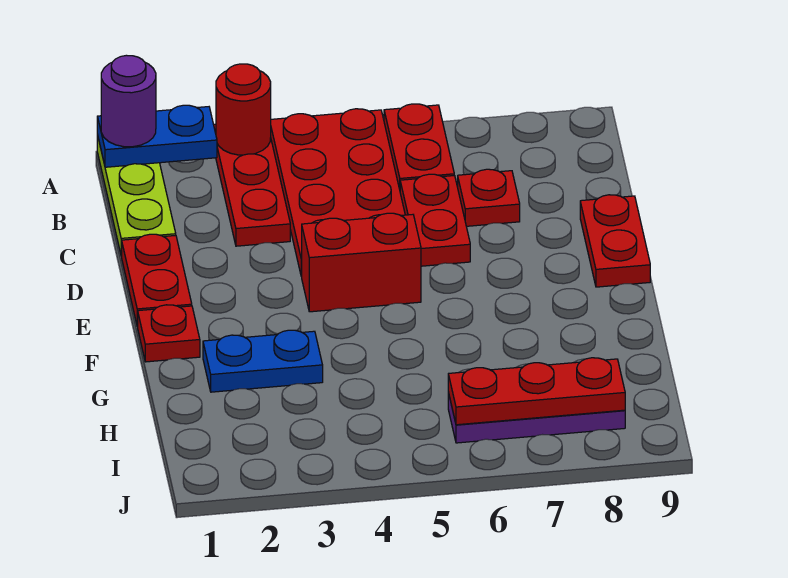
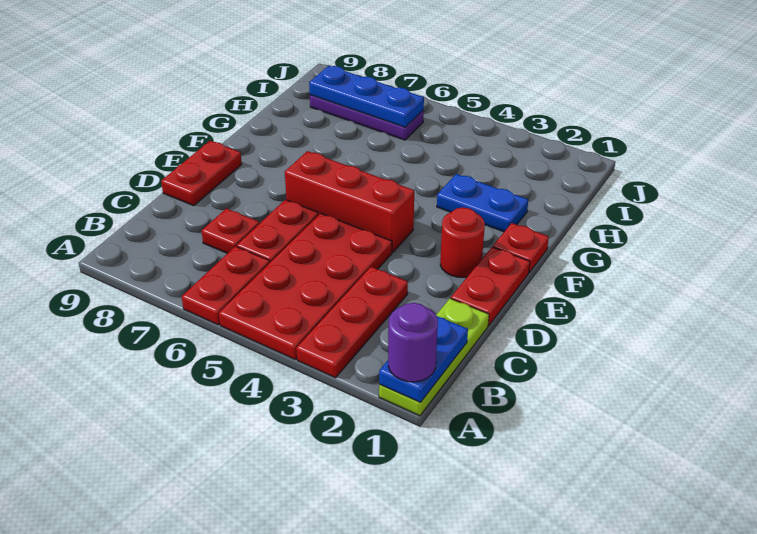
blue 1x2 plate [97,105,217,167] -> blue 1x2 plate turned to [379,316,468,402]
red 1x1 round brick [216,64,271,155] -> red 1x1 round brick moved to [440,207,485,277]
red 1x2 brick [301,213,421,312] -> red 1x3 brick [285,151,414,253]
red 1x3 plate [448,358,625,425] -> blue 1x3 plate [309,66,424,127]

